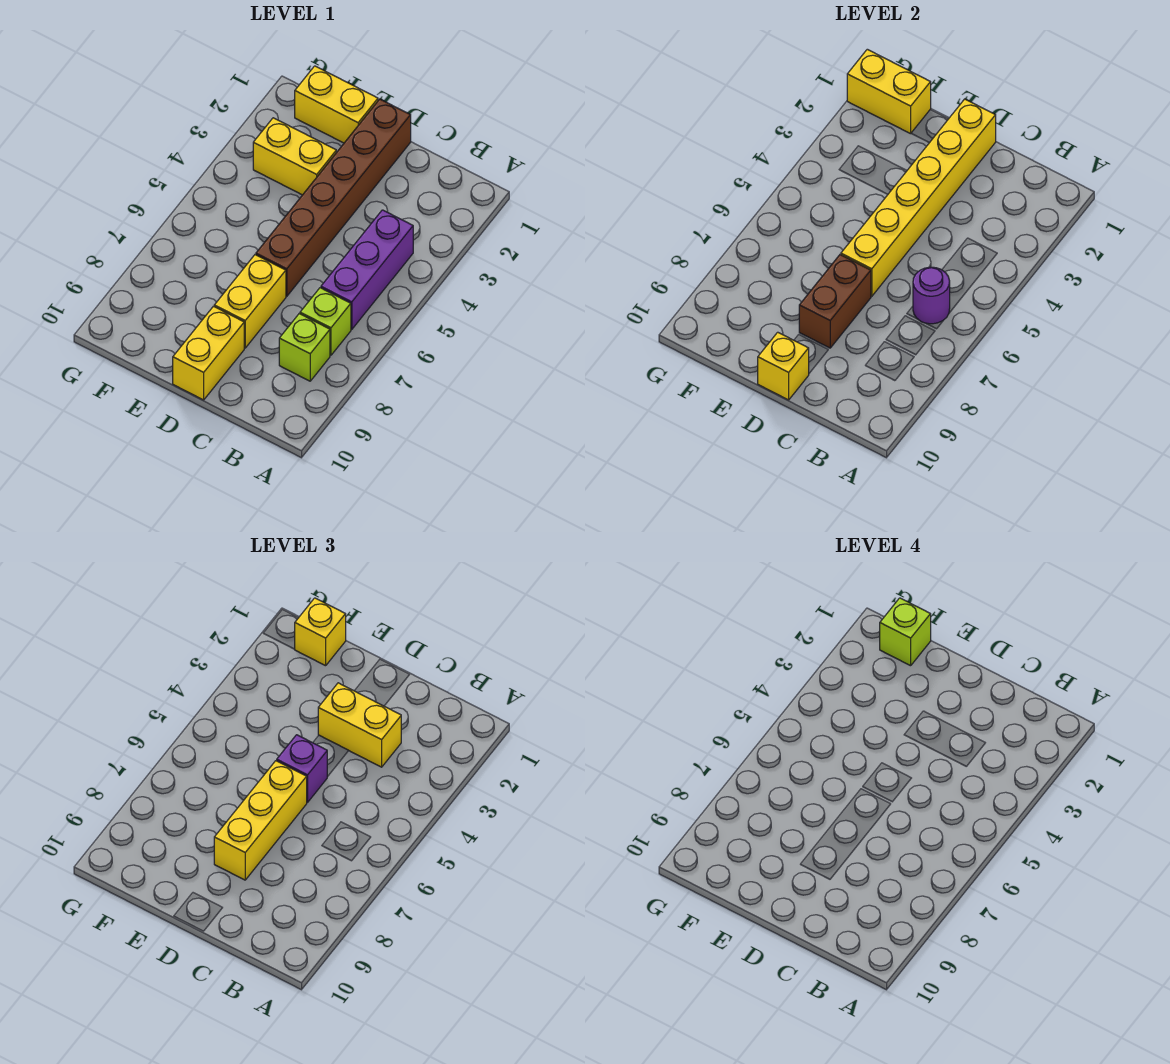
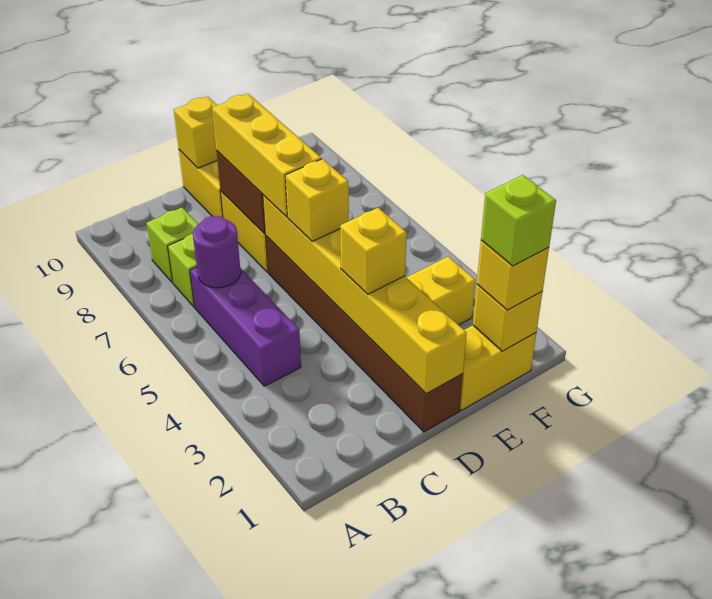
yellow 1x2 brick [318,683,401,767] -> yellow 1x1 brick [340,208,407,294]
purple 1x1 brick [277,735,327,802] -> yellow 1x1 brick [285,159,349,241]
yellow 1x2 brick [847,49,931,134] -> yellow 1x1 brick [473,285,542,351]

